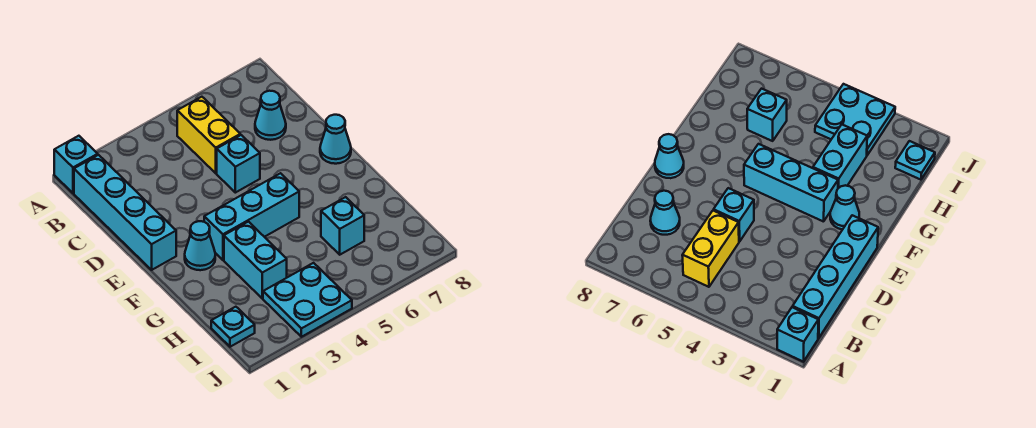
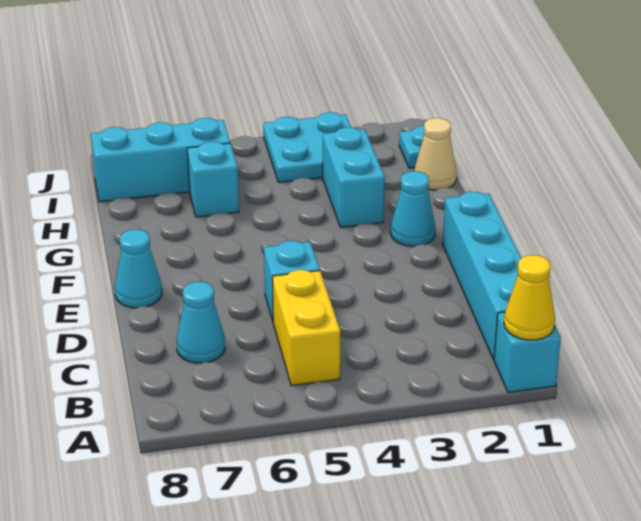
none -> yellow 1x1 cone [504,255,555,340]
cyan 1x3 brick [204,173,299,260] -> cyan 1x3 brick moved to [91,118,230,202]
none -> tan 1x1 cone [414,118,457,190]

